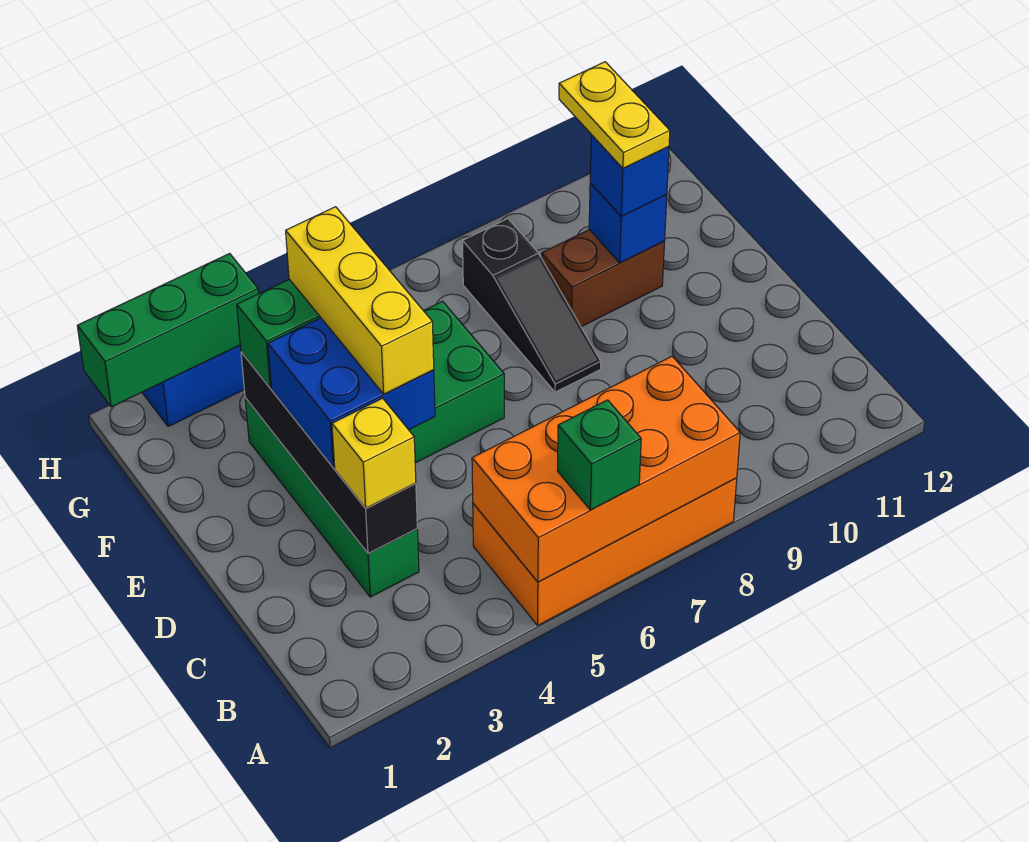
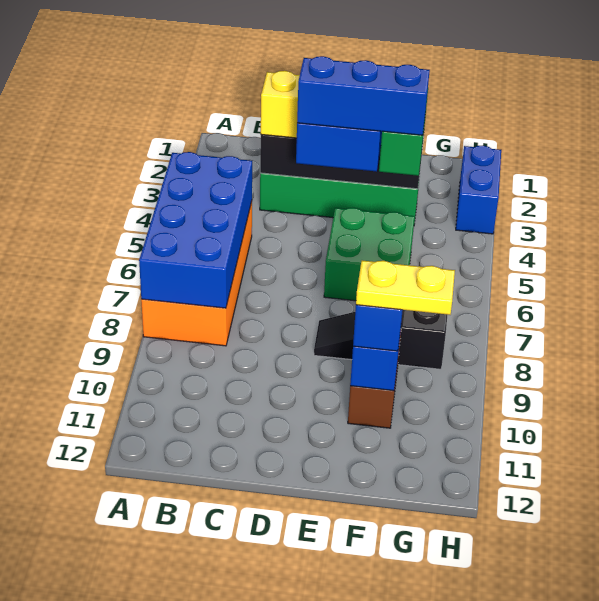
orange 2x4 brick [472,356,740,582] -> blue 2x4 brick [139,152,252,308]
green 1x1 brick [557,400,641,510] -> none
yellow 1x3 brick [286,207,434,394] -> blue 1x3 brick [297,56,430,135]
green 1x3 brick [77,253,259,407] -> none

